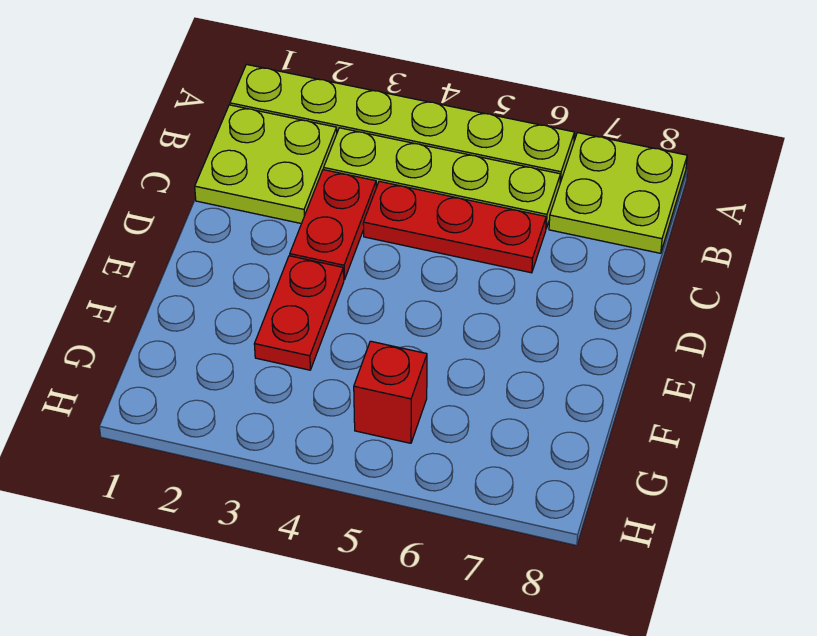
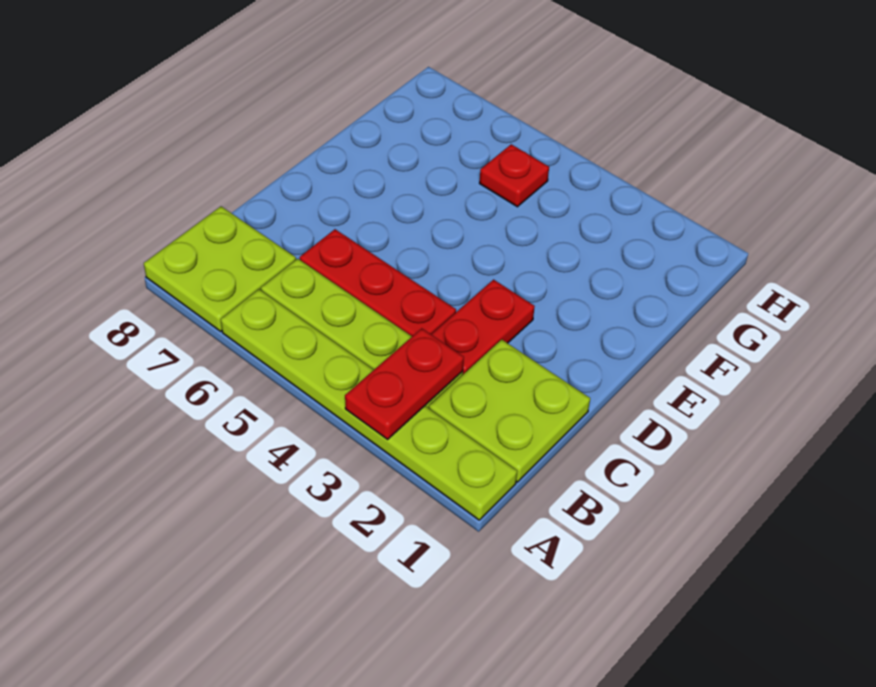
red 1x2 plate [254,256,344,370] -> red 1x2 plate moved to [345,328,464,440]
red 1x1 brick [354,341,427,443] -> red 1x1 plate [479,144,549,207]

